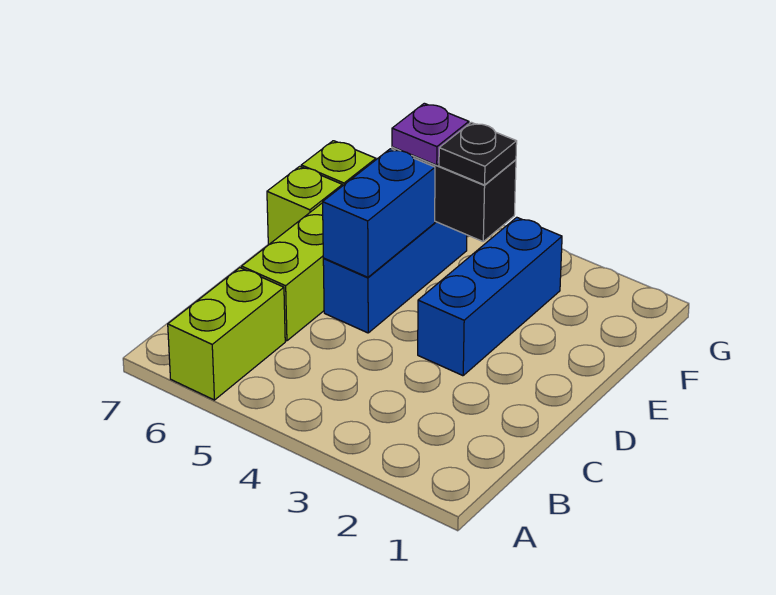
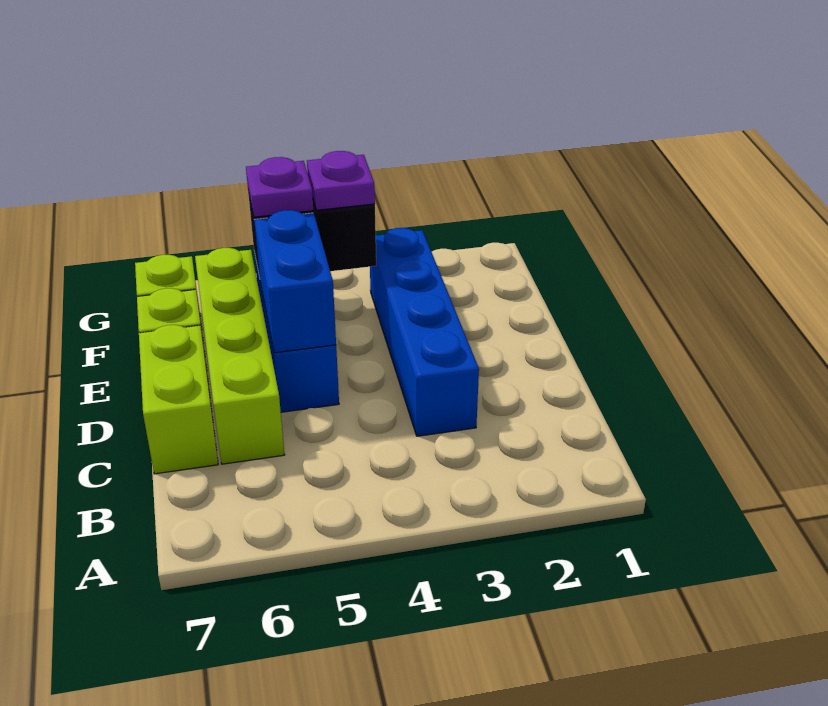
lime 1x2 brick [168,268,285,400] -> lime 1x2 brick moved to [139,325,218,474]
blue 1x3 brick [418,217,562,376] -> blue 1x4 brick [370,228,479,436]
black 1x1 plate [439,122,517,185] -> purple 1x1 plate [307,151,375,210]

